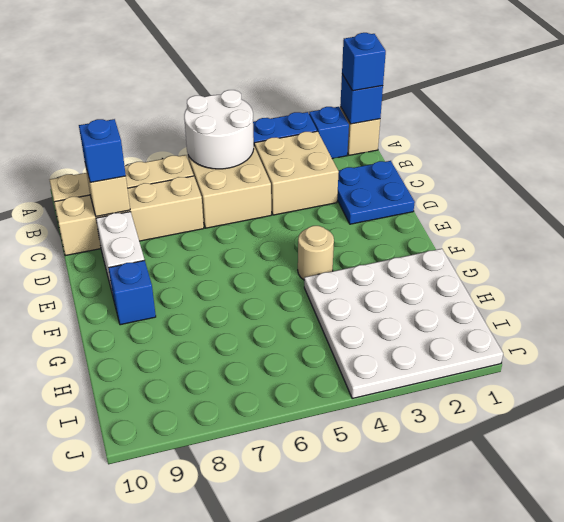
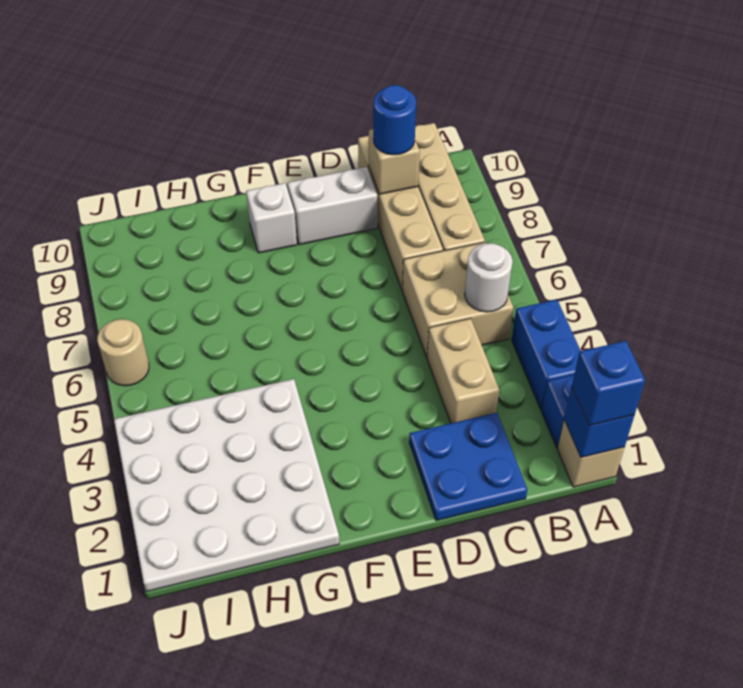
white 2x2 round brick [184,90,254,169] -> white 1x1 round brick [465,244,513,312]
tan 2x2 brick [254,131,339,215] -> tan 1x2 brick [427,318,499,423]
blue 1x1 brick [79,119,126,183] -> blue 1x1 round brick [373,85,416,155]
tan 1x1 round brick [298,226,334,280] -> tan 1x1 round brick moved to [97,319,149,386]
blue 1x1 brick [109,260,156,325] -> white 1x1 brick [246,183,297,253]

